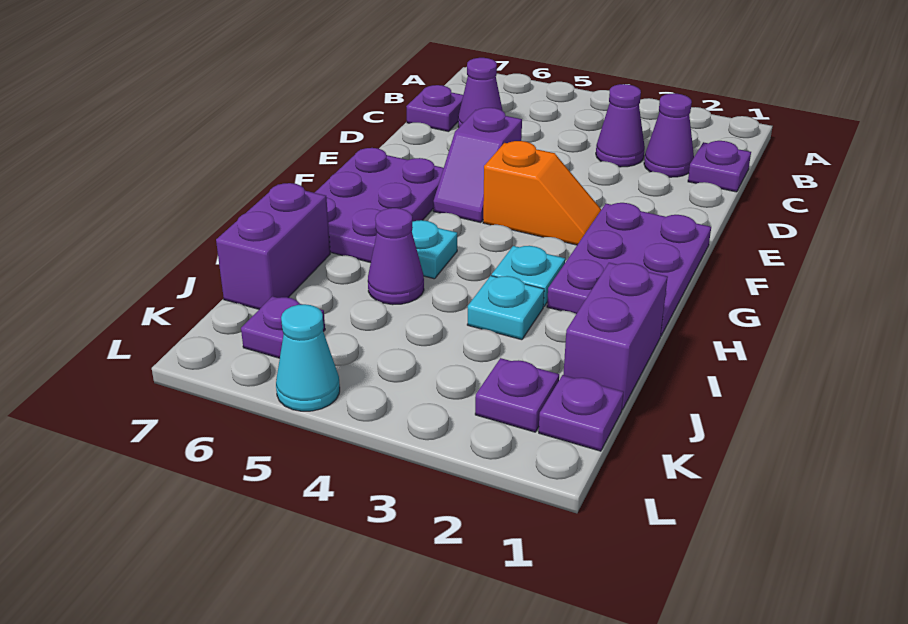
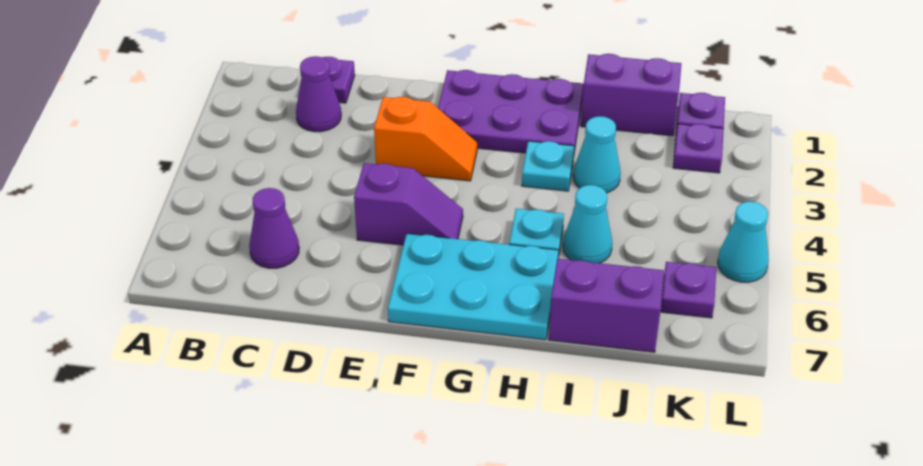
purple 1x1 cone [596,84,645,167] -> none
purple 1x1 plate [406,85,463,132] -> none
orange 1x2 slope [483,141,601,245] -> orange 1x2 slope turned to [374,97,477,181]
purple 2x3 plate [315,148,444,263] -> cyan 2x3 plate [388,234,558,340]
cyan 1x1 plate [467,276,544,340] -> cyan 1x1 cone [573,116,621,193]
purple 1x1 cone [368,208,424,305] -> cyan 1x1 cone [563,185,612,263]

